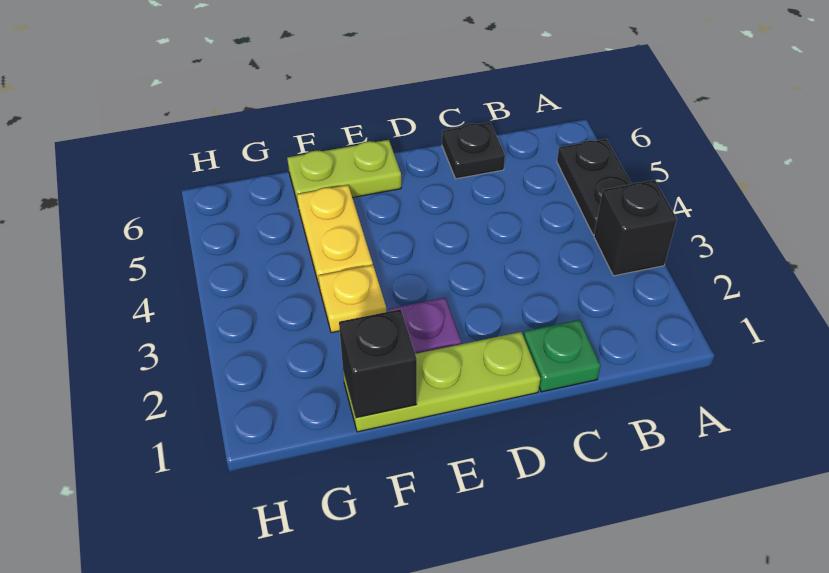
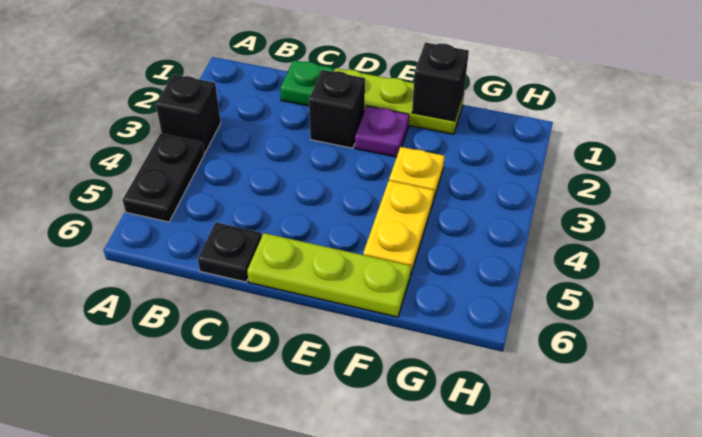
none -> black 1x1 brick [309,70,365,148]
lime 1x2 plate [287,140,401,205] -> lime 1x3 plate [247,233,411,317]

